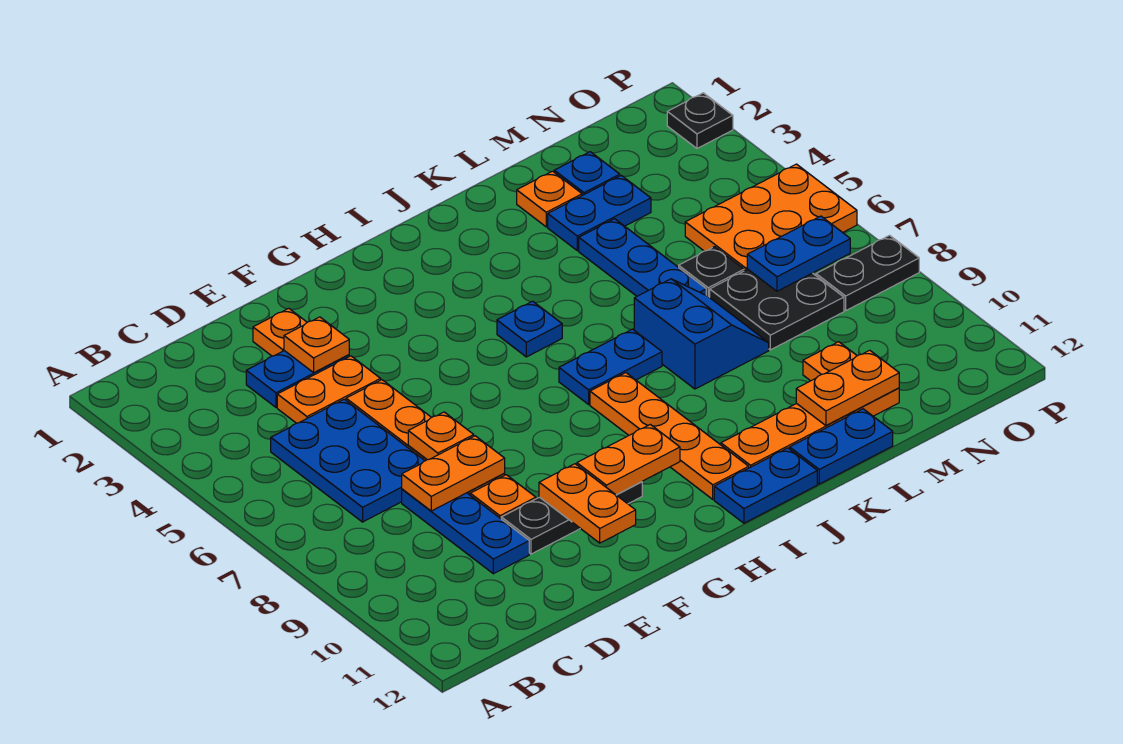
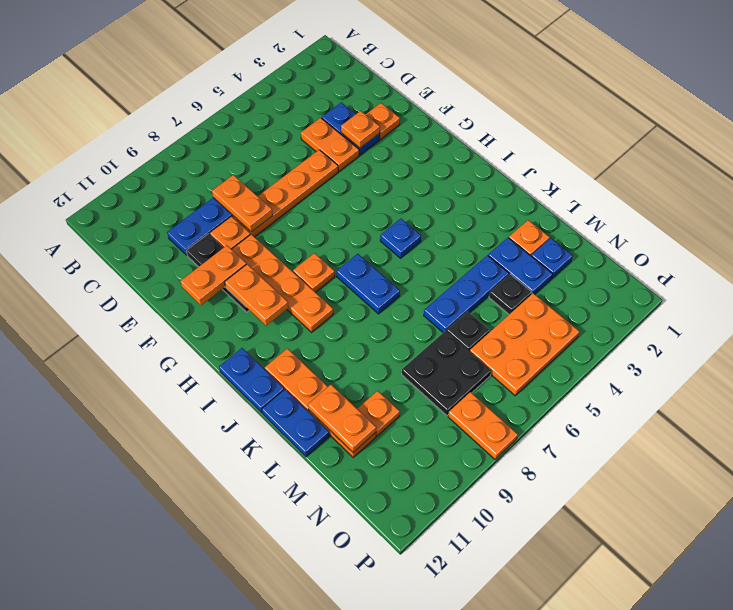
blue 2x3 plate [271,399,425,522] -> none
orange 1x1 plate [408,412,474,460] -> orange 1x1 plate moved to [293,253,335,292]
orange 1x4 plate [590,373,749,499] -> orange 1x4 plate turned to [232,234,333,332]
blue 2x2 slope [634,279,769,389] -> none
orange 2x3 plate [685,164,857,271] -> orange 2x3 plate turned to [470,293,579,396]
blue 1x2 plate [747,216,850,291] -> none
black 1x2 plate [816,235,919,310] -> orange 1x2 plate [448,392,518,459]
black 1x1 plate [667,93,733,148] -> black 1x1 plate moved to [489,274,532,314]

